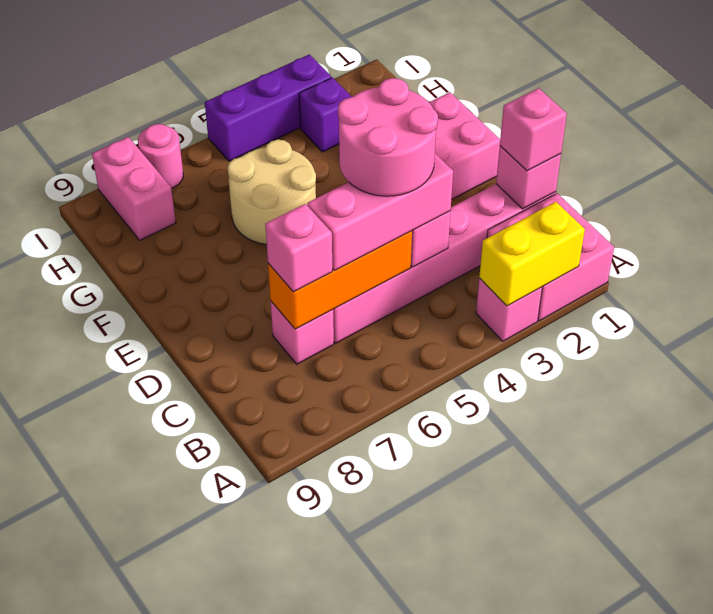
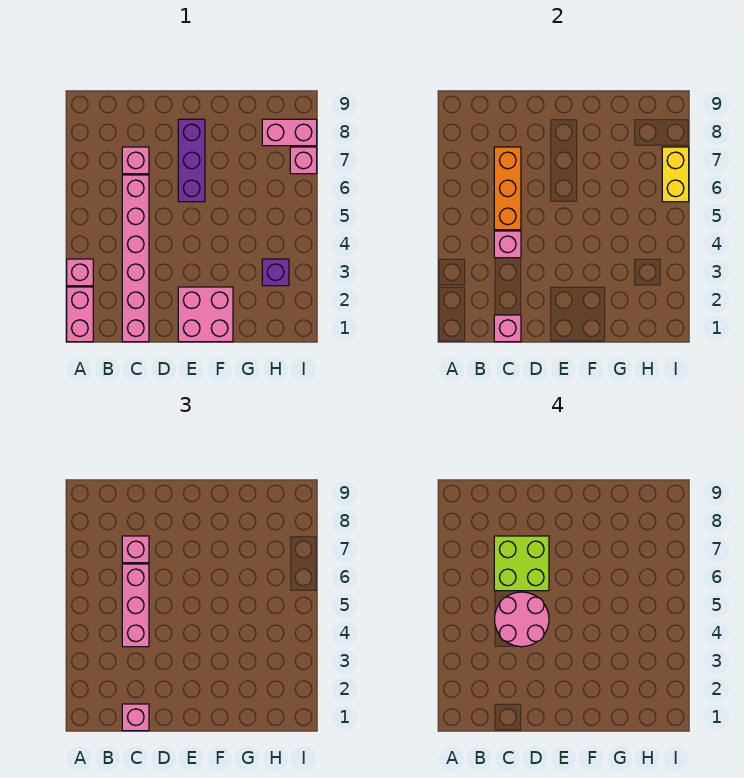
pink 2x2 brick [487,193,614,321] -> pink 1x2 brick [67,287,93,342]
yellow 1x2 brick [479,202,585,306] -> yellow 1x2 brick moved to [662,147,689,202]
none -> lime 2x2 brick [494,536,549,591]
tan 2x2 round brick [228,140,316,244] -> none
purple 1x3 brick [205,54,331,161] -> purple 1x3 brick moved to [178,119,205,202]
pink 1x1 round brick [138,124,183,188] -> pink 1x1 brick [290,147,317,174]

